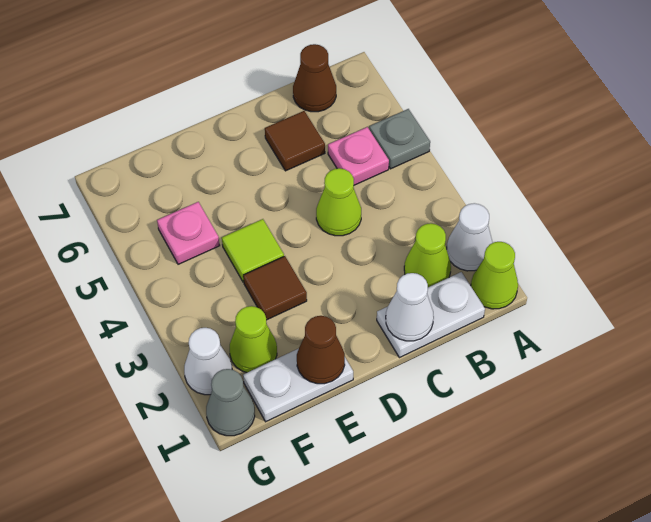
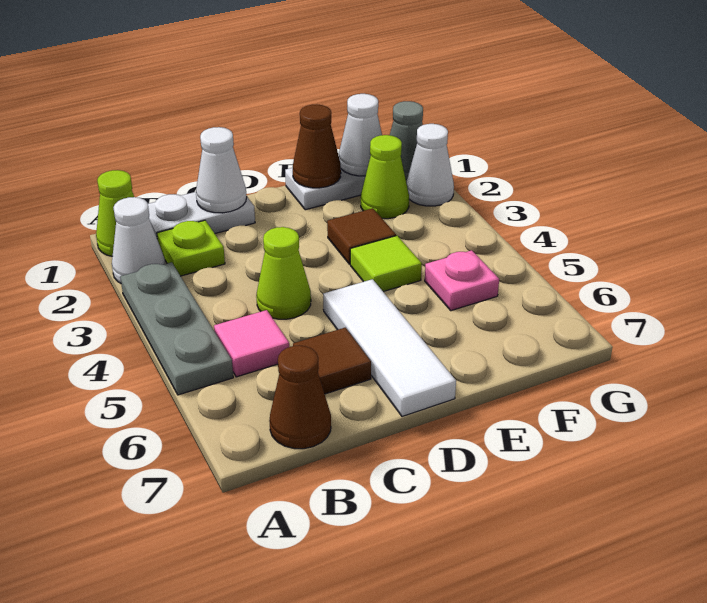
grey 1x1 plate [369,109,430,169] -> grey 1x3 plate [120,262,233,395]
lime 1x1 cone [404,223,451,287] -> lime 1x1 plate [157,220,225,276]
pink 1x1 plate [328,127,389,185] -> pink 1x1 tile [214,310,289,377]
none -> white 1x3 tile [323,279,456,417]
none -> white 1x1 cone [339,94,382,176]

